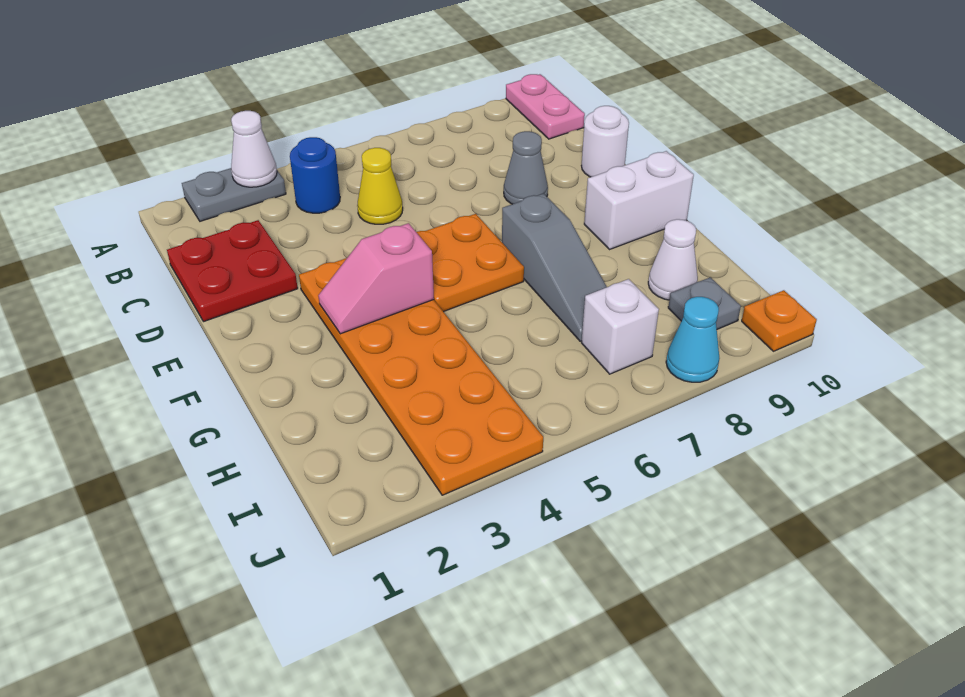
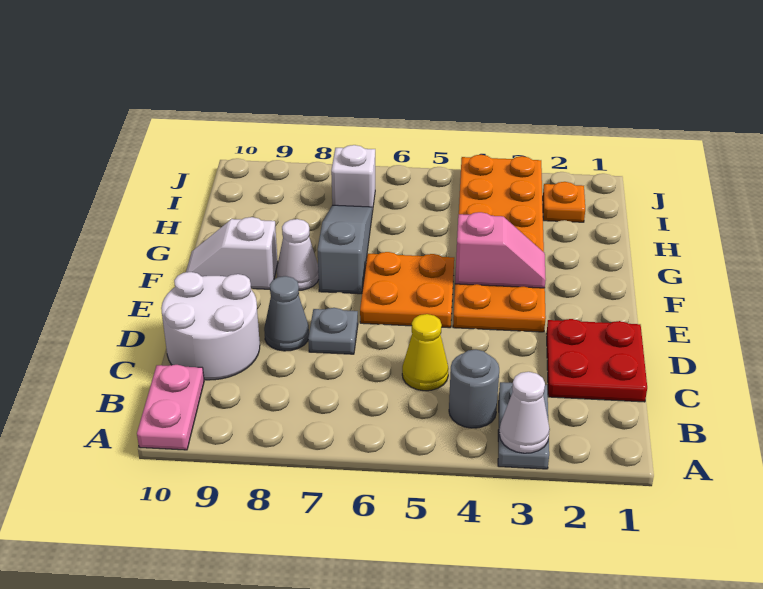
grey 1x2 plate [182,168,286,221] -> grey 1x2 plate turned to [498,382,549,469]
blue 1x1 round brick [290,137,340,213] -> grey 1x1 round brick [449,350,499,428]
white 1x1 round brick [581,106,629,177] -> white 2x2 round brick [161,272,260,380]
white 1x2 brick [584,151,694,249] -> white 1x2 slope [186,217,278,289]
white 1x1 cone [648,219,698,300] -> white 1x1 cone moved to [277,219,319,290]
grey 1x1 plate [668,277,741,329] -> grey 1x1 plate moved to [308,308,358,354]
cyan 1x1 cone [666,297,720,382] -> none
orange 1x1 plate [742,290,817,351] -> orange 1x1 plate moved to [543,182,585,222]

